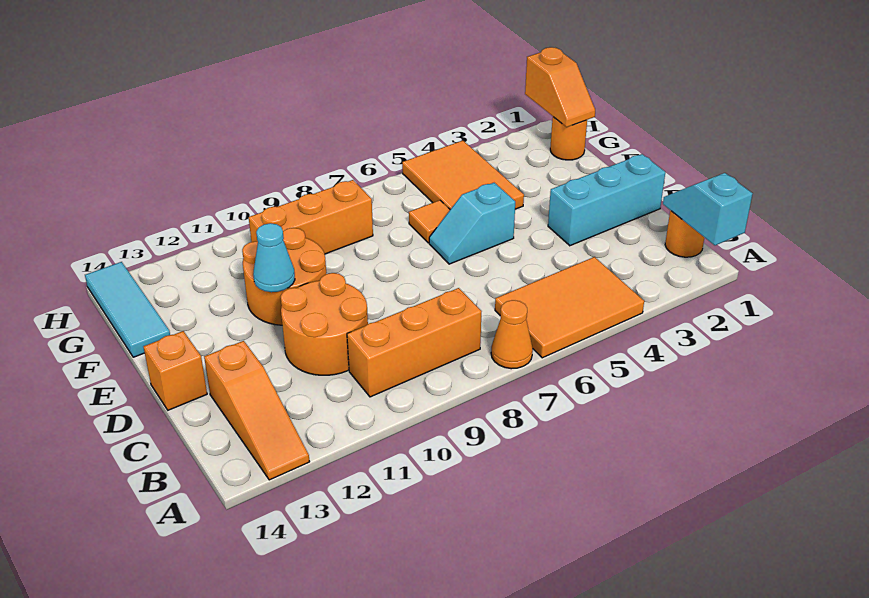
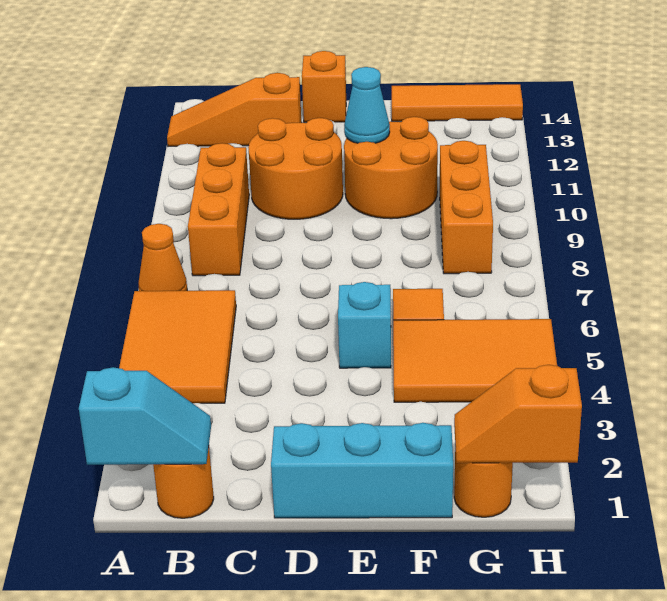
cyan 1x3 brick [548,154,665,246] -> cyan 1x3 brick turned to [271,423,453,518]
cyan 1x3 tile [85,262,170,357] -> orange 1x3 tile [392,84,523,121]

